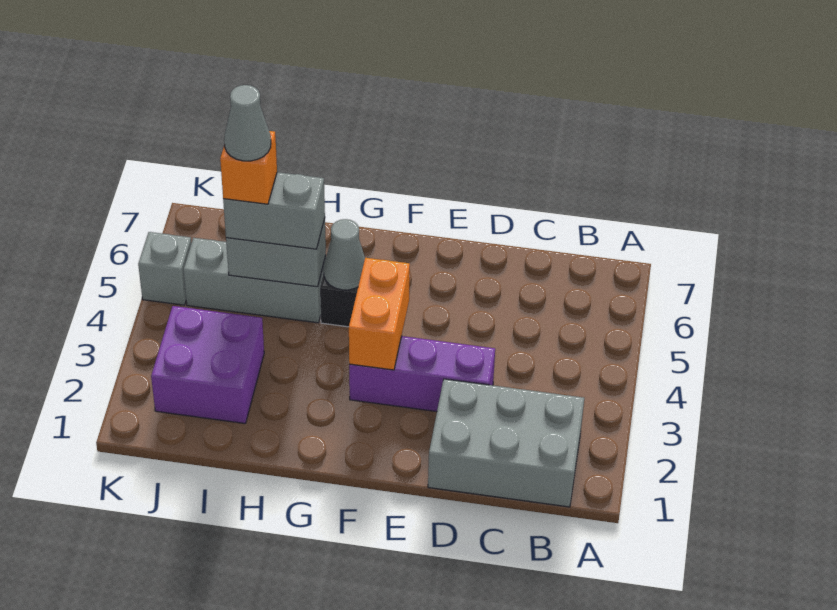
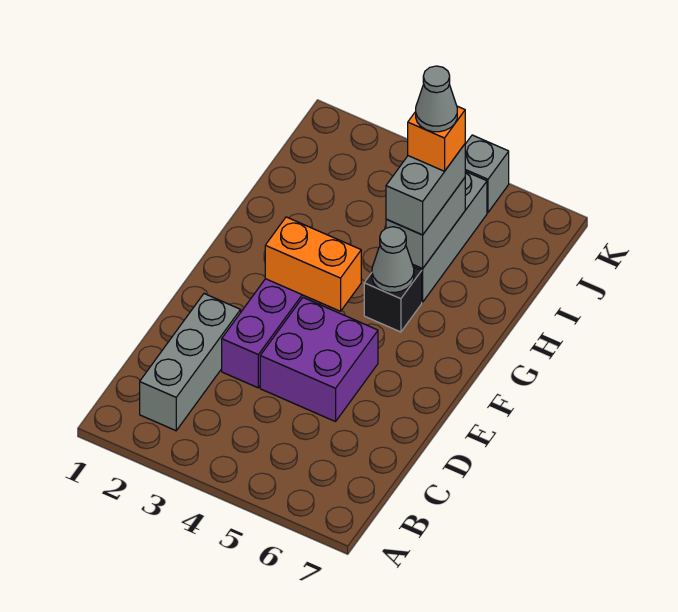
grey 2x3 brick [428,379,584,507] -> grey 1x3 brick [140,294,241,431]
purple 2x2 brick [151,306,264,423] -> purple 2x2 brick moved to [260,298,378,422]

